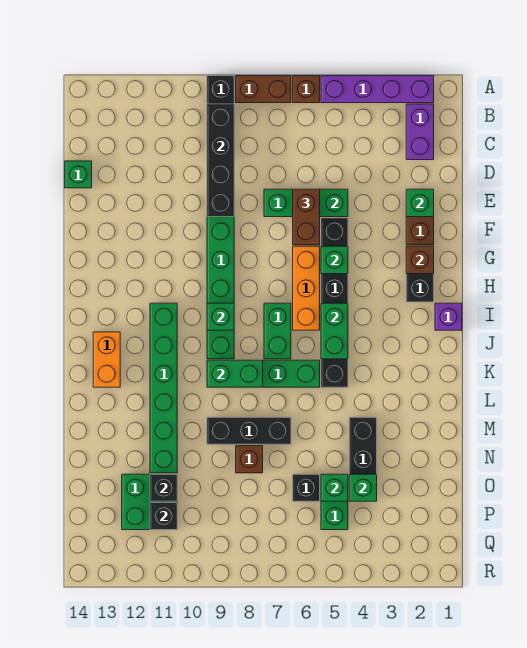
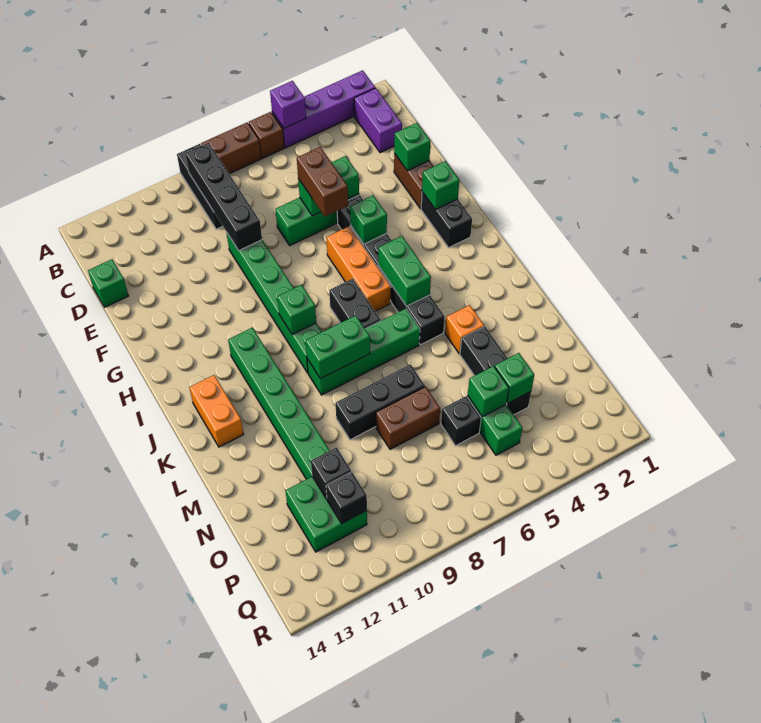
brown 1x1 brick [406,246,434,274] -> green 1x1 brick [422,161,459,210]
purple 1x1 brick [435,303,462,330] -> purple 1x1 brick moved to [270,81,306,128]
green 1x2 brick [264,303,291,359] -> black 1x2 brick [329,279,381,329]
none -> orange 1x1 brick [445,305,484,354]
brown 1x1 brick [236,446,263,473] -> brown 1x2 brick [376,387,440,449]

